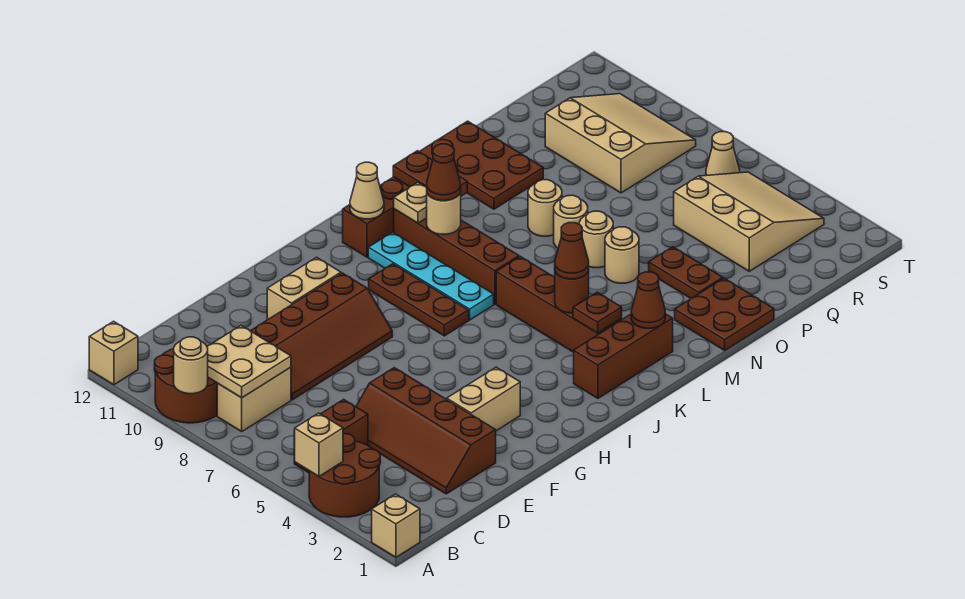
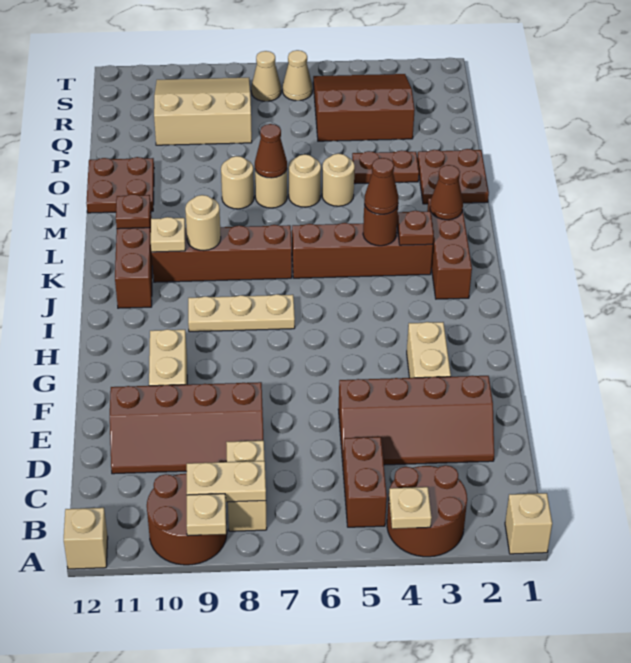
tan 1x1 brick [295,413,343,476] -> tan 1x1 plate [389,487,432,529]
tan 1x1 round brick [174,337,208,394] -> tan 1x1 plate [187,494,226,536]
tan 2x2 plate [207,326,291,398] -> tan 1x2 plate [187,461,266,502]
brown 2x4 slope [251,273,392,400] -> brown 2x4 slope turned to [110,382,263,474]
brown 1x3 plate [369,264,469,336] -> tan 1x3 plate [188,294,295,332]
cyan 1x4 plate [368,232,494,320] -> none
tan 1x1 cone [350,162,384,219] -> tan 1x1 cone moved to [251,51,281,101]
brown 1x1 cone [427,144,461,201] -> brown 1x1 cone moved to [255,124,287,178]
brown 1x2 plate [393,151,467,196] -> brown 1x1 plate [116,194,151,229]
brown 2x3 plate [419,121,543,209] -> brown 2x2 plate [86,157,154,213]
tan 3x3 slope [674,172,824,271] -> brown 3x3 slope [313,74,415,141]

